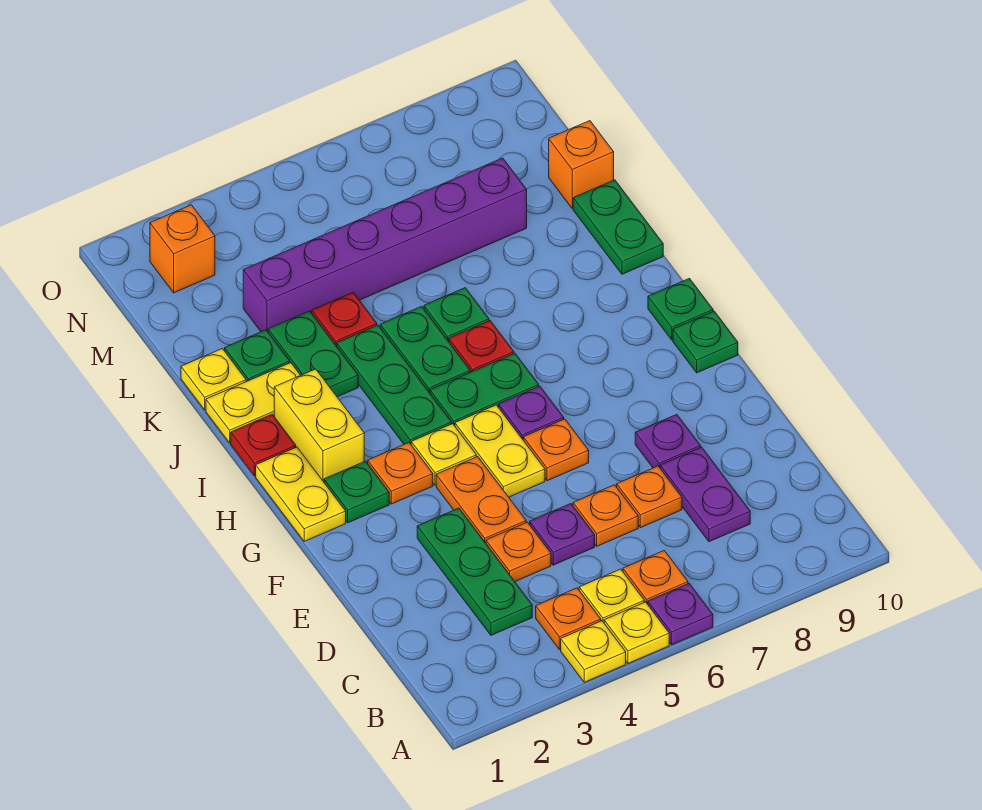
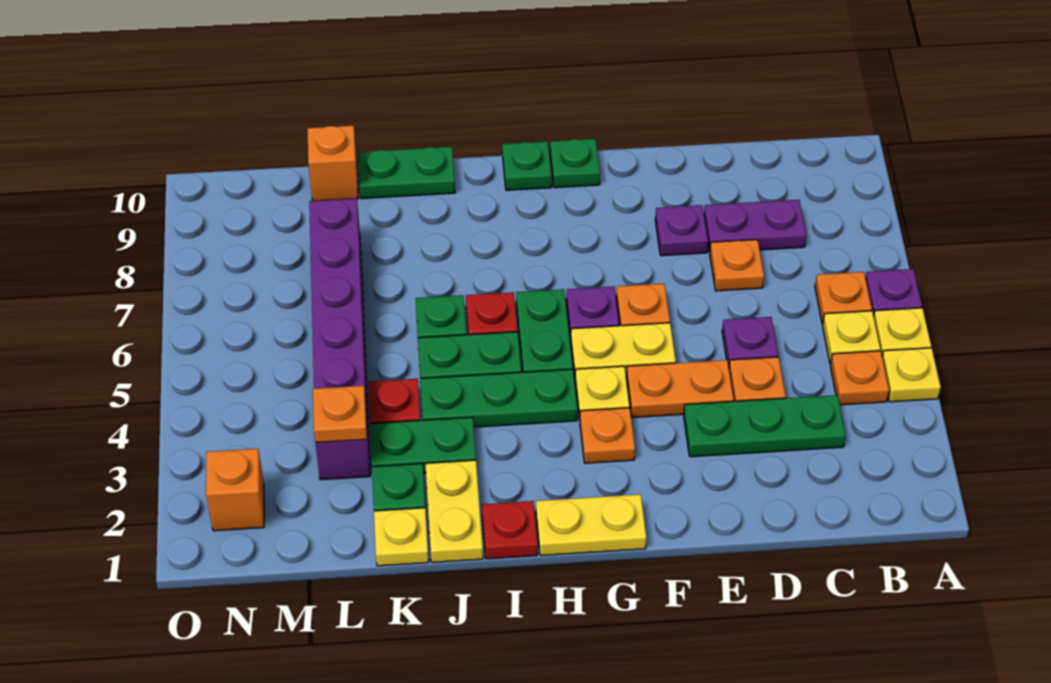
orange 1x1 plate [573,485,638,546] -> orange 1x1 plate moved to [313,386,367,443]
green 1x1 plate [324,461,389,523] -> none
yellow 1x2 brick [274,369,364,482] -> none

